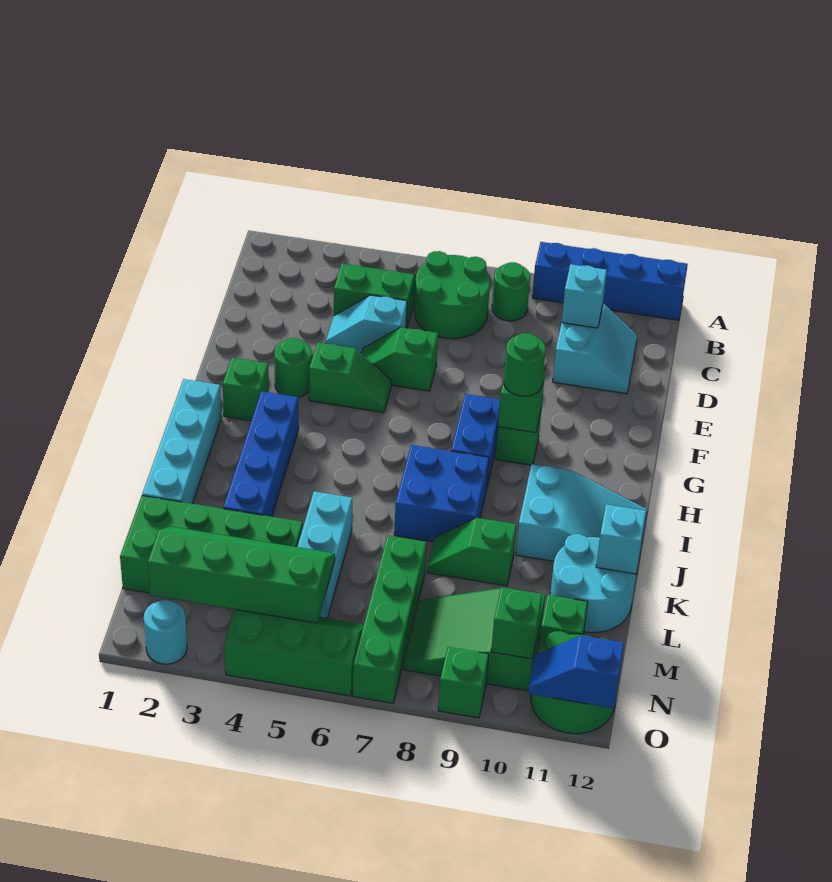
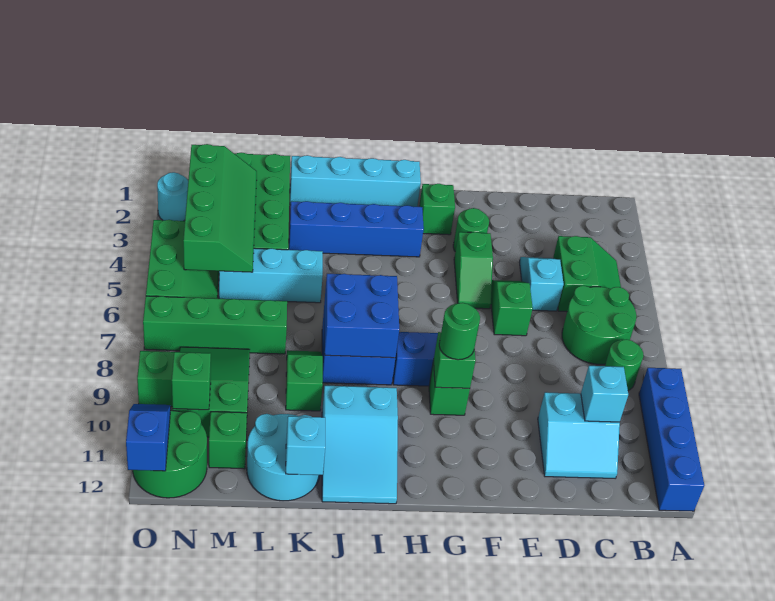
none -> blue 2x2 brick [324,274,399,358]

